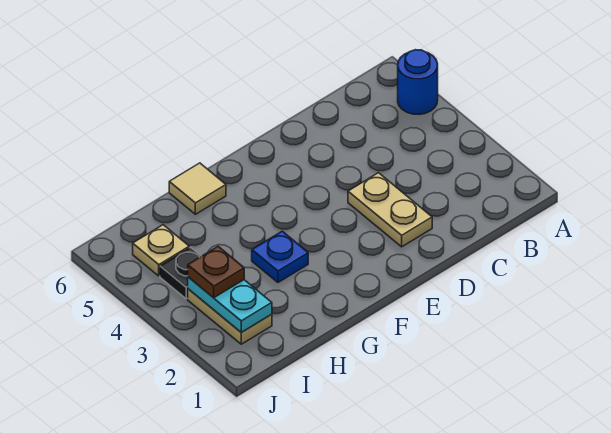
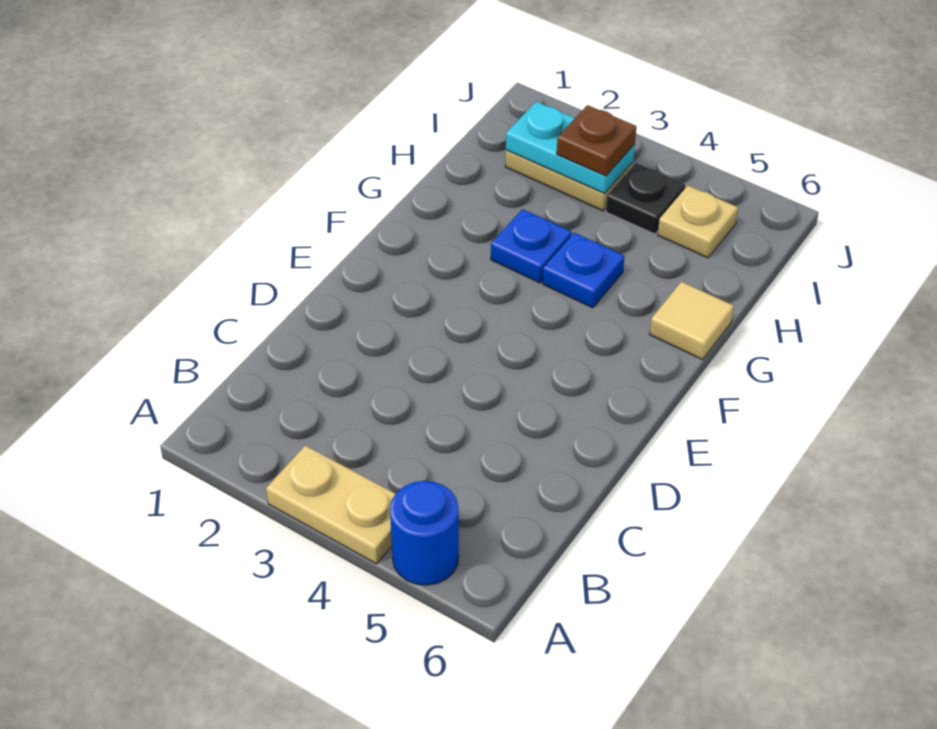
tan 1x2 plate [348,173,432,247] -> tan 1x2 plate moved to [266,446,395,564]
none -> blue 1x1 plate [543,233,624,308]

